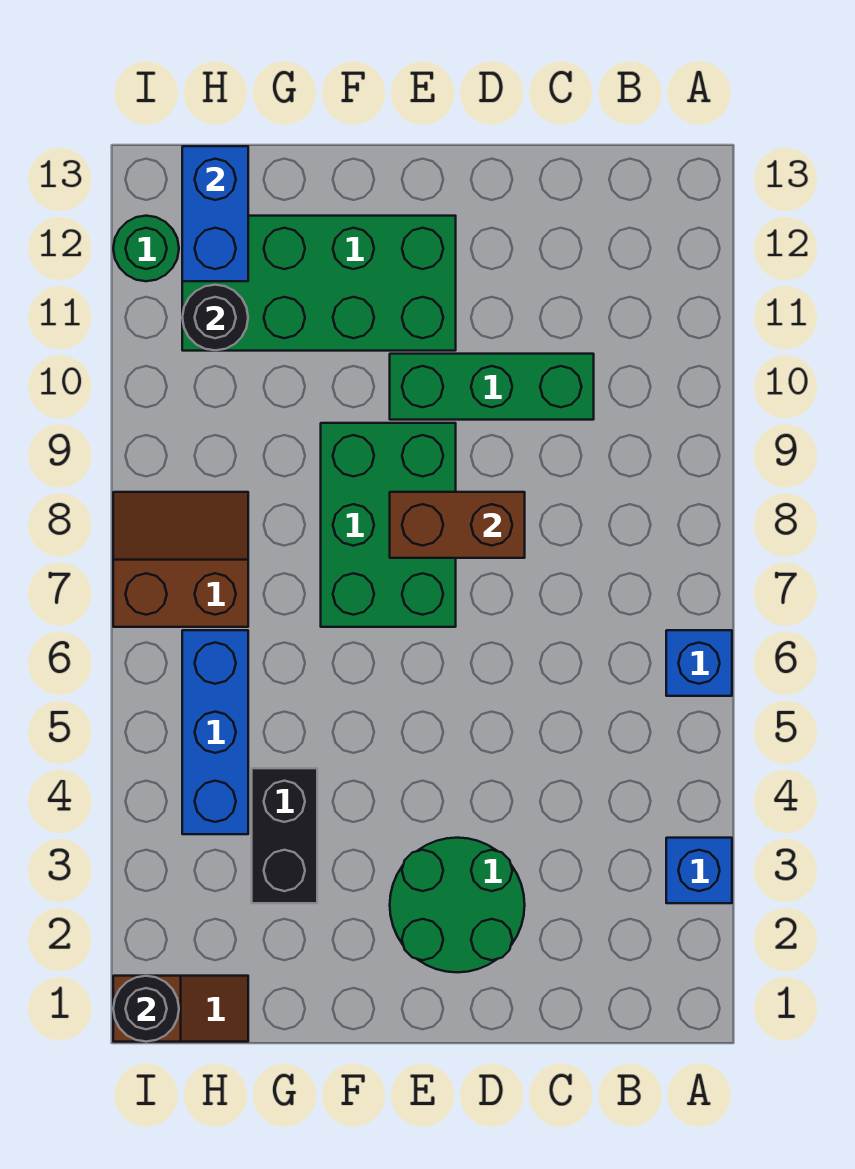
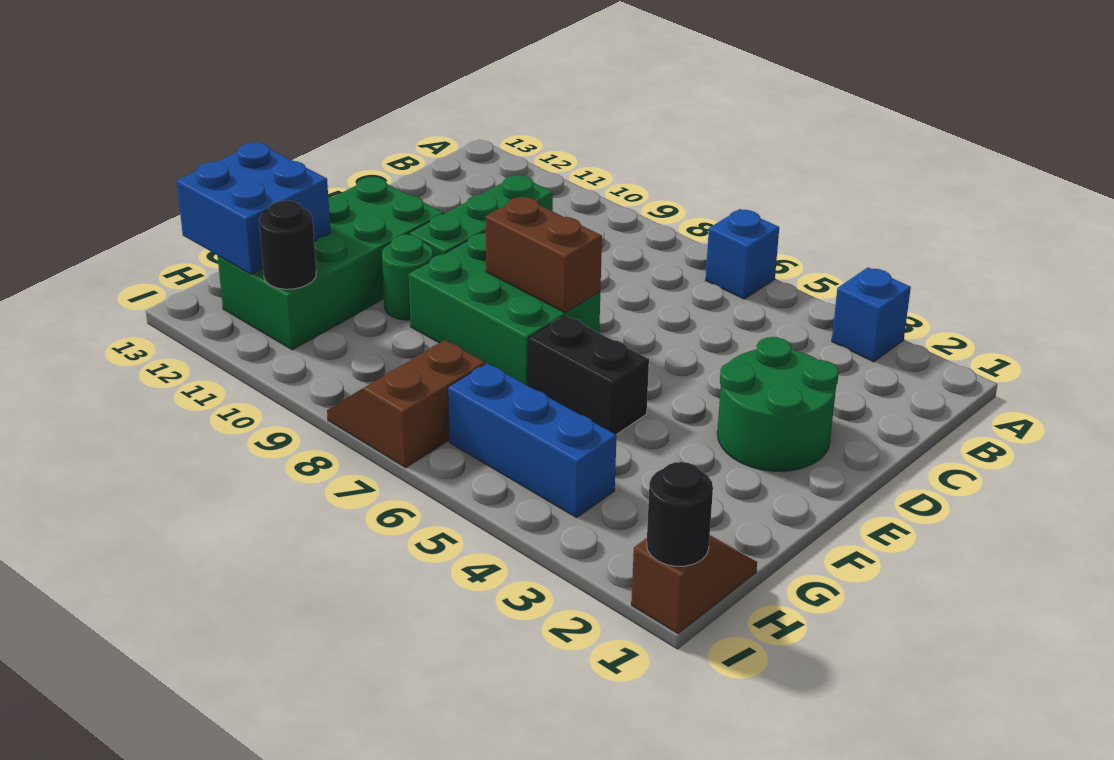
brown 1x2 brick [390,492,525,558] -> brown 1x2 brick turned to [485,196,602,313]
black 1x2 brick [252,768,317,903] -> black 1x2 brick moved to [529,316,649,435]
blue 1x2 brick [182,146,248,281] -> blue 2x2 brick [177,142,331,274]
green 1x1 round brick [113,216,179,281] -> green 1x1 round brick moved to [382,235,433,320]

